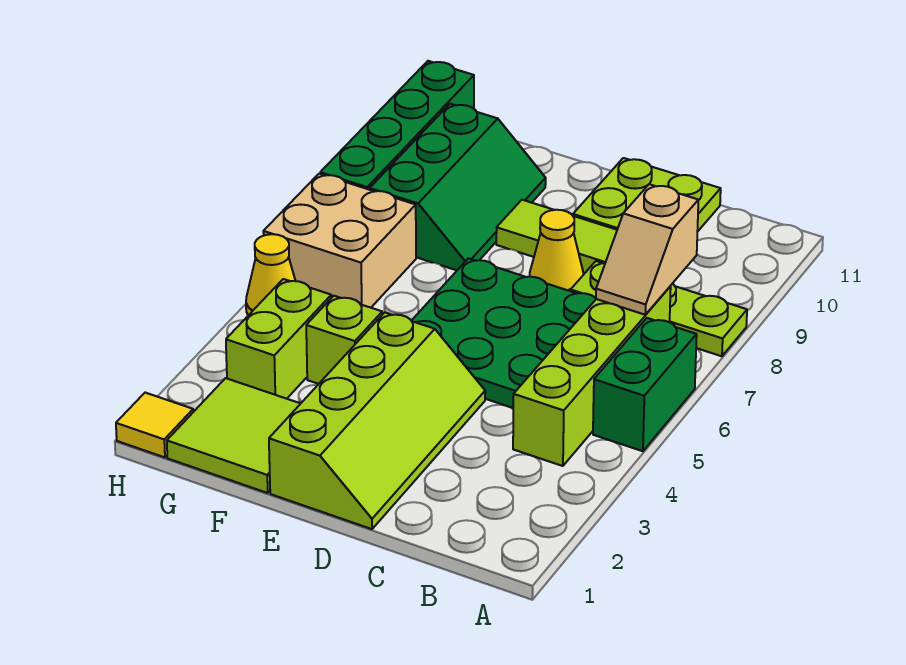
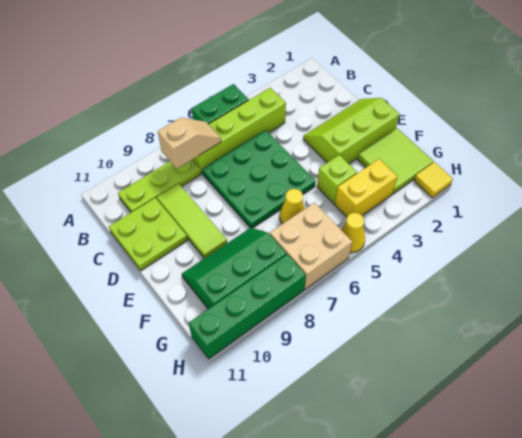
lime 1x3 plate [571,261,747,356] -> lime 1x3 plate turned to [118,160,201,212]
lime 2x4 slope [269,313,485,529] -> lime 2x3 slope [303,98,399,164]
yellow 1x1 cone [530,210,583,291] -> yellow 1x1 cone moved to [280,189,305,224]
lime 1x2 brick [226,279,331,399] -> yellow 1x2 brick [335,159,397,217]

